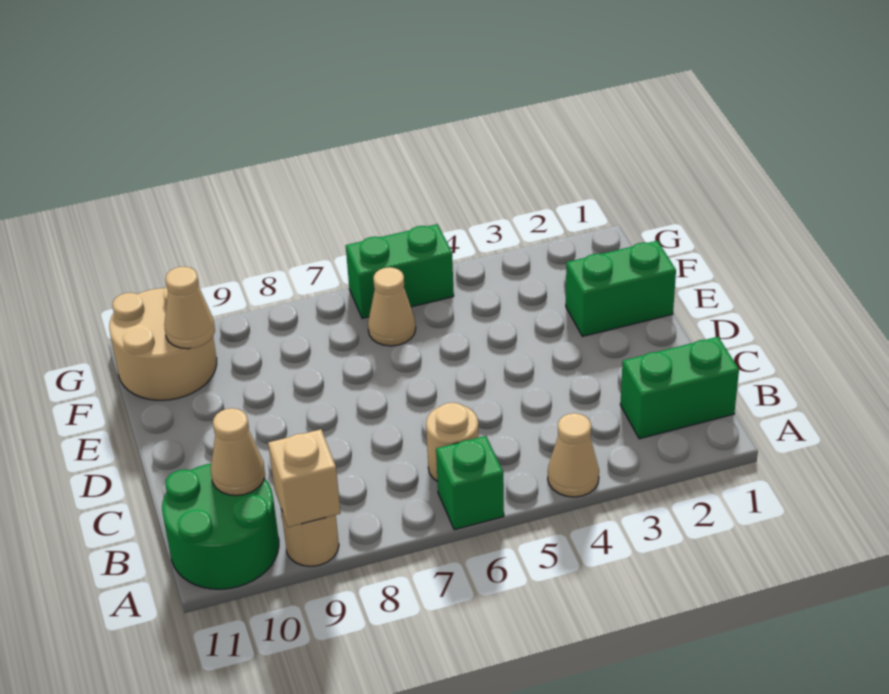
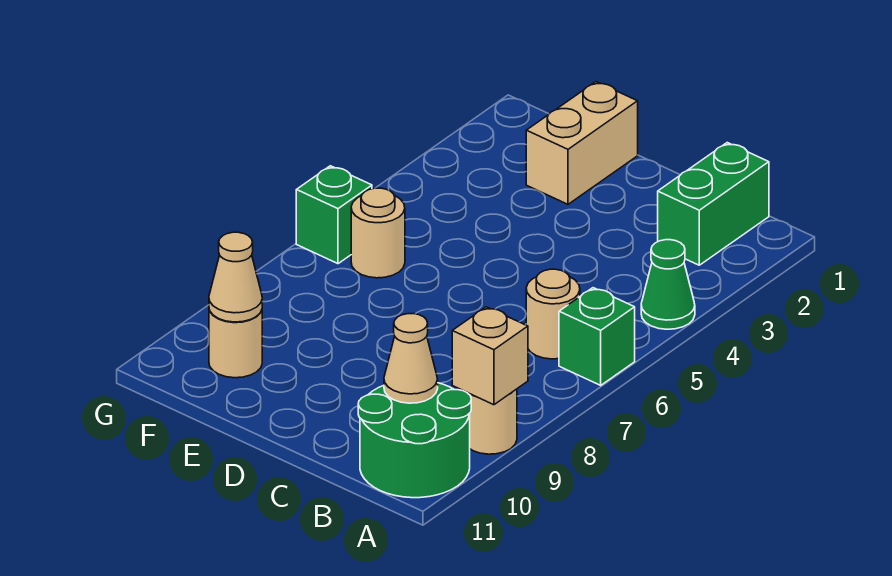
tan 1x1 cone [548,413,599,497] -> green 1x1 cone [641,240,695,329]
green 1x2 brick [566,241,676,336] -> tan 1x2 brick [526,82,638,204]
tan 1x1 cone [368,267,416,346] -> tan 1x1 round brick [351,188,405,278]
tan 2x2 round brick [109,286,217,400] -> tan 1x1 round brick [209,310,262,378]
green 1x2 brick [346,224,454,318] -> green 1x1 brick [296,166,372,264]

